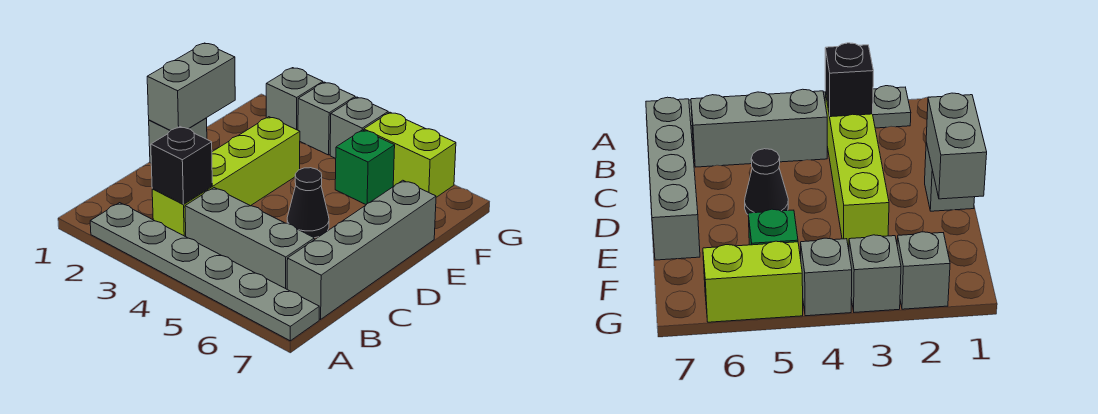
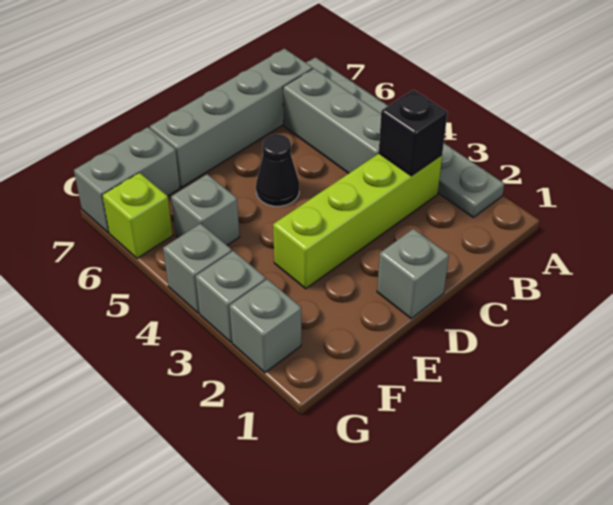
grey 1x2 brick [147,43,235,130] -> grey 1x2 brick moved to [74,127,180,233]
green 1x1 brick [335,130,395,205] -> grey 1x1 brick [171,174,239,245]
lime 1x2 brick [364,112,456,197] -> lime 1x1 brick [102,173,173,258]

